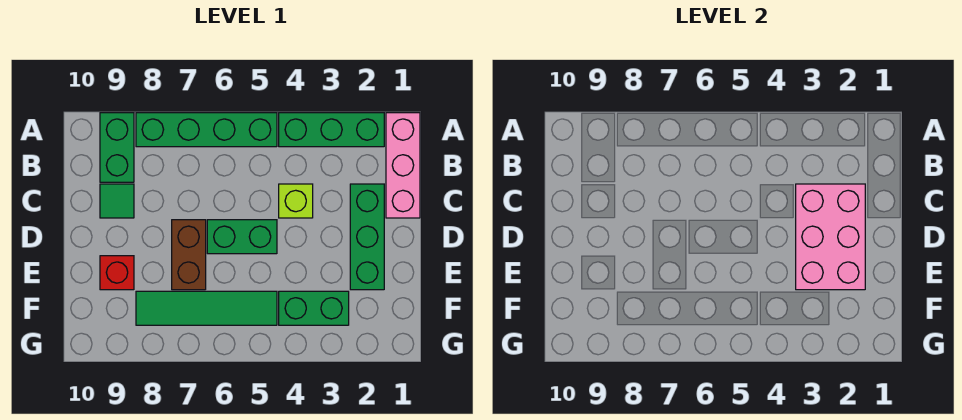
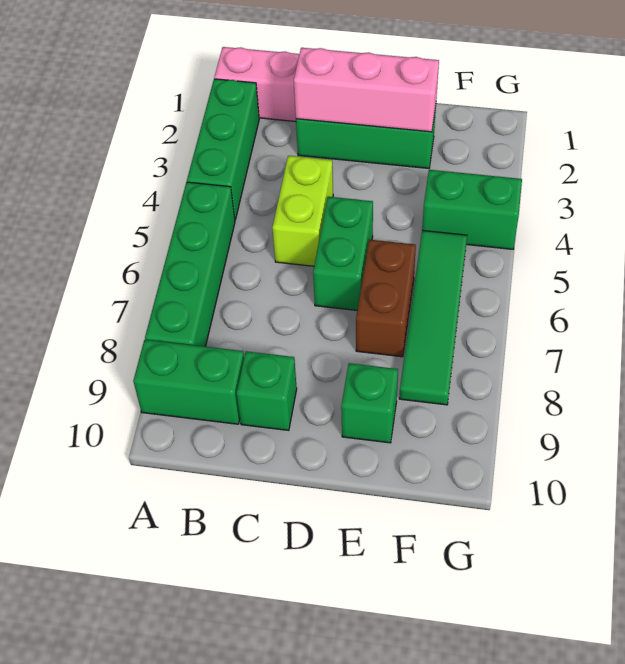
pink 2x3 brick [796,184,865,290] -> pink 1x3 brick [294,48,439,132]
lime 1x1 brick [279,184,313,218] -> lime 1x2 brick [272,156,333,266]
green 1x1 tile [100,184,134,218] -> green 1x1 brick [237,351,297,430]
brown 1x2 brick [172,220,206,290] -> brown 1x2 brick turned to [356,240,416,357]
red 1x1 brick [100,256,134,290] -> green 1x1 brick [341,363,398,443]
green 1x2 brick [279,291,349,325] -> green 1x2 brick turned to [422,170,522,249]

